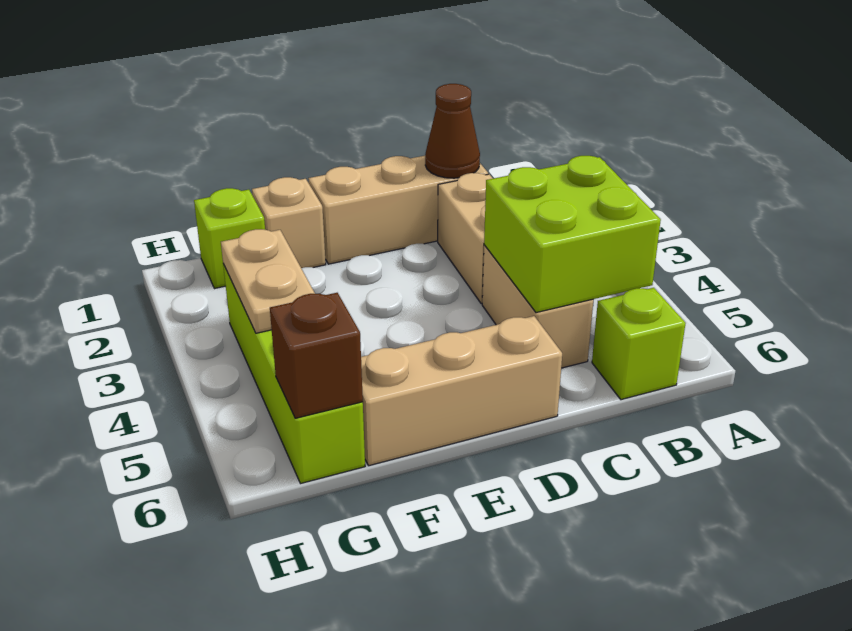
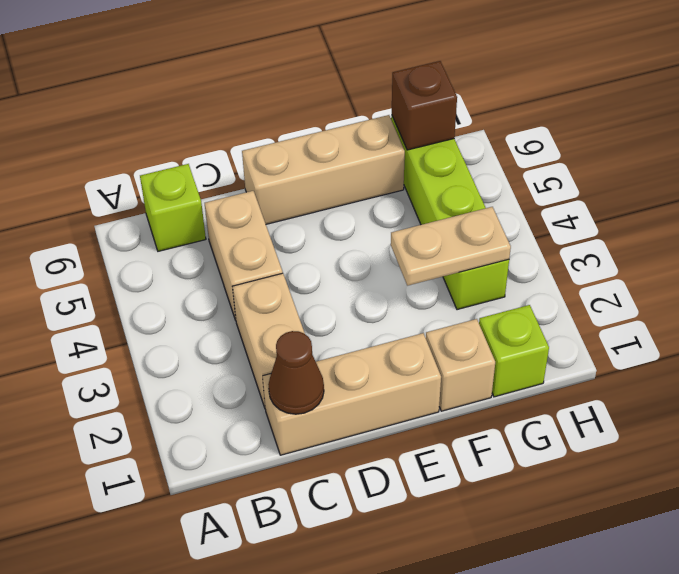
lime 2x2 brick [484,156,661,313] -> none
tan 1x2 plate [221,229,315,333] -> tan 1x2 plate turned to [391,207,511,286]

